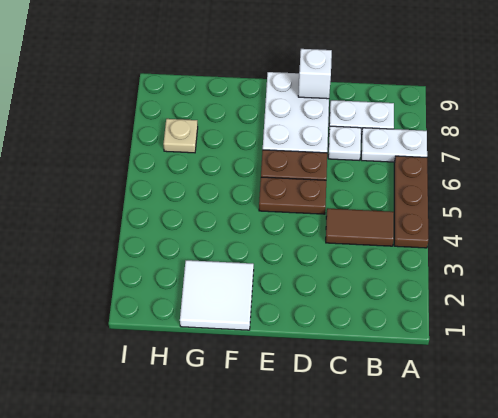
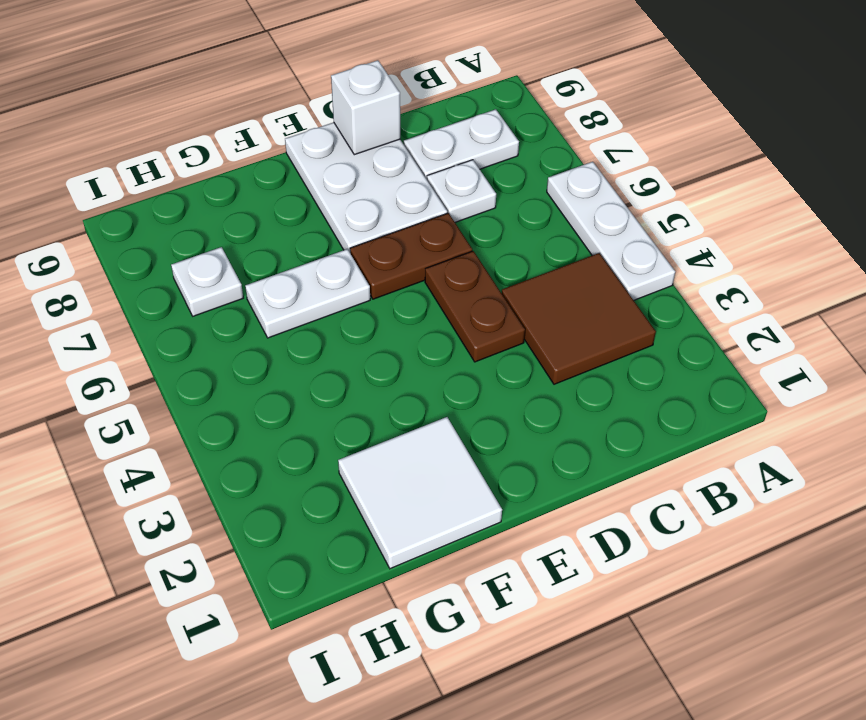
brown 1x3 plate [394,156,428,248] -> white 1x3 plate [547,162,675,300]
white 1x2 plate [361,128,427,162] -> white 1x2 plate moved to [245,249,370,338]
brown 1x2 tile [326,208,394,246] -> brown 2x2 tile [502,253,656,384]
brown 1x2 plate [259,177,326,214] -> brown 1x2 plate turned to [425,251,525,362]
tan 1x1 plate [163,119,198,153] -> white 1x1 plate [171,247,243,316]

